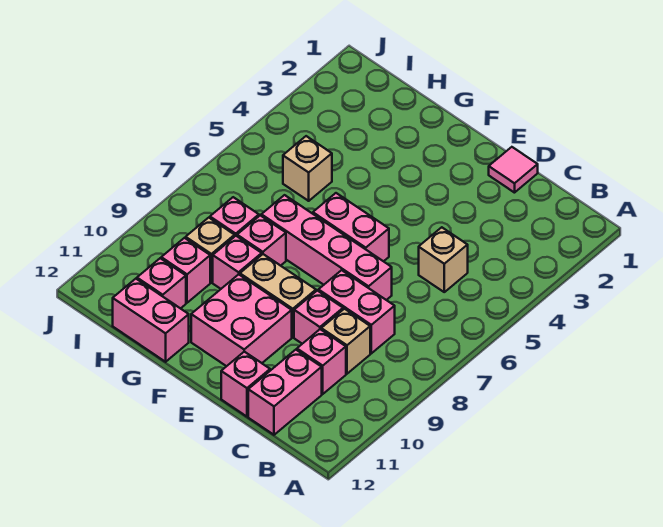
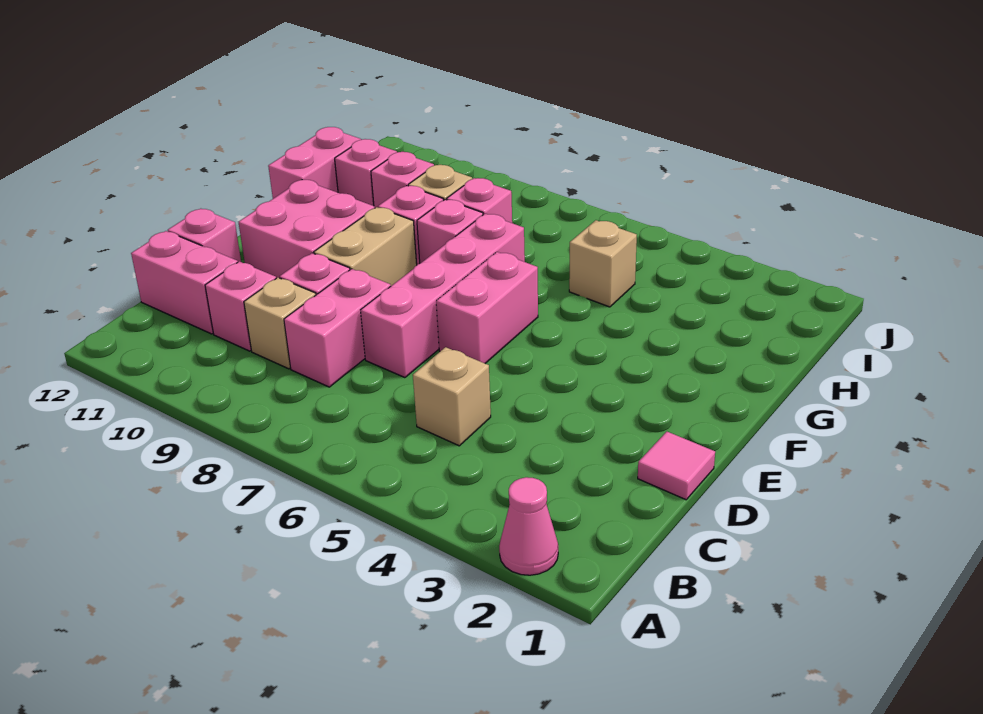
none -> pink 1x1 cone [499,477,558,575]

